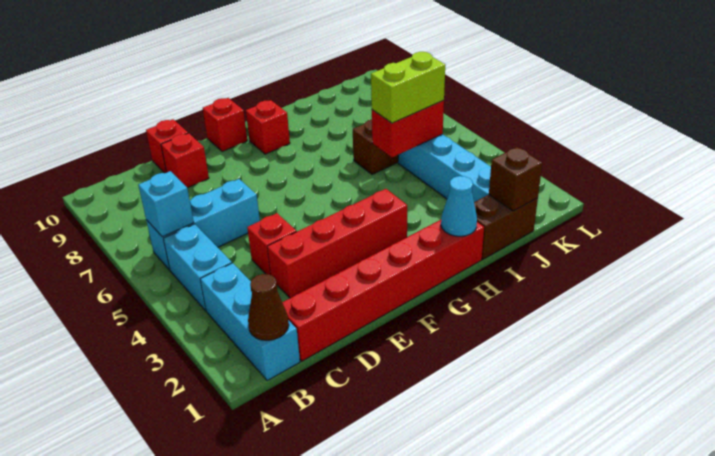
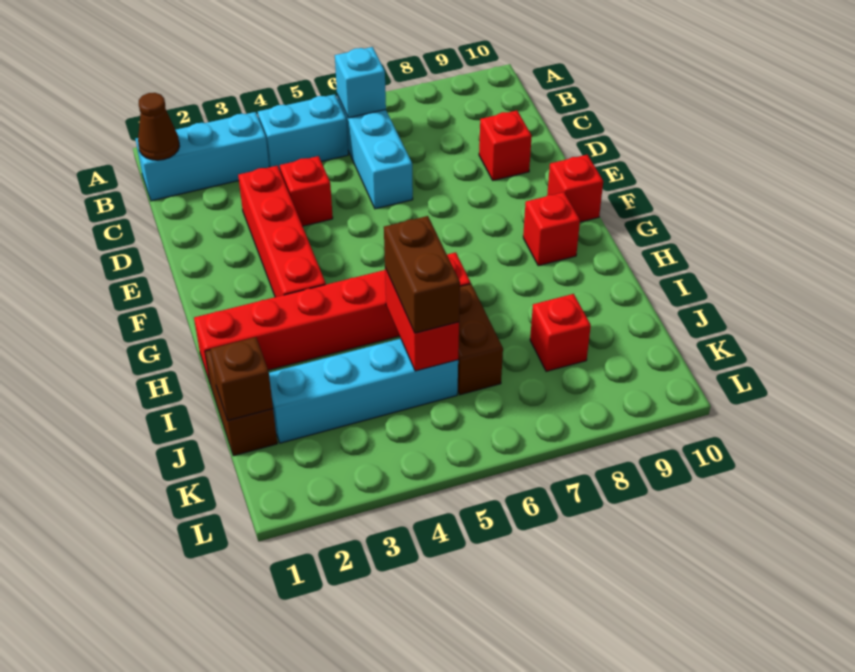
red 1x6 brick [282,220,484,361] -> red 1x6 brick turned to [194,252,471,383]
red 1x1 brick [146,119,188,173] -> red 1x1 brick moved to [530,294,591,371]
cyan 1x1 cone [441,176,477,236] -> none
lime 1x2 brick [371,52,445,123] -> brown 1x2 brick [384,216,460,333]

